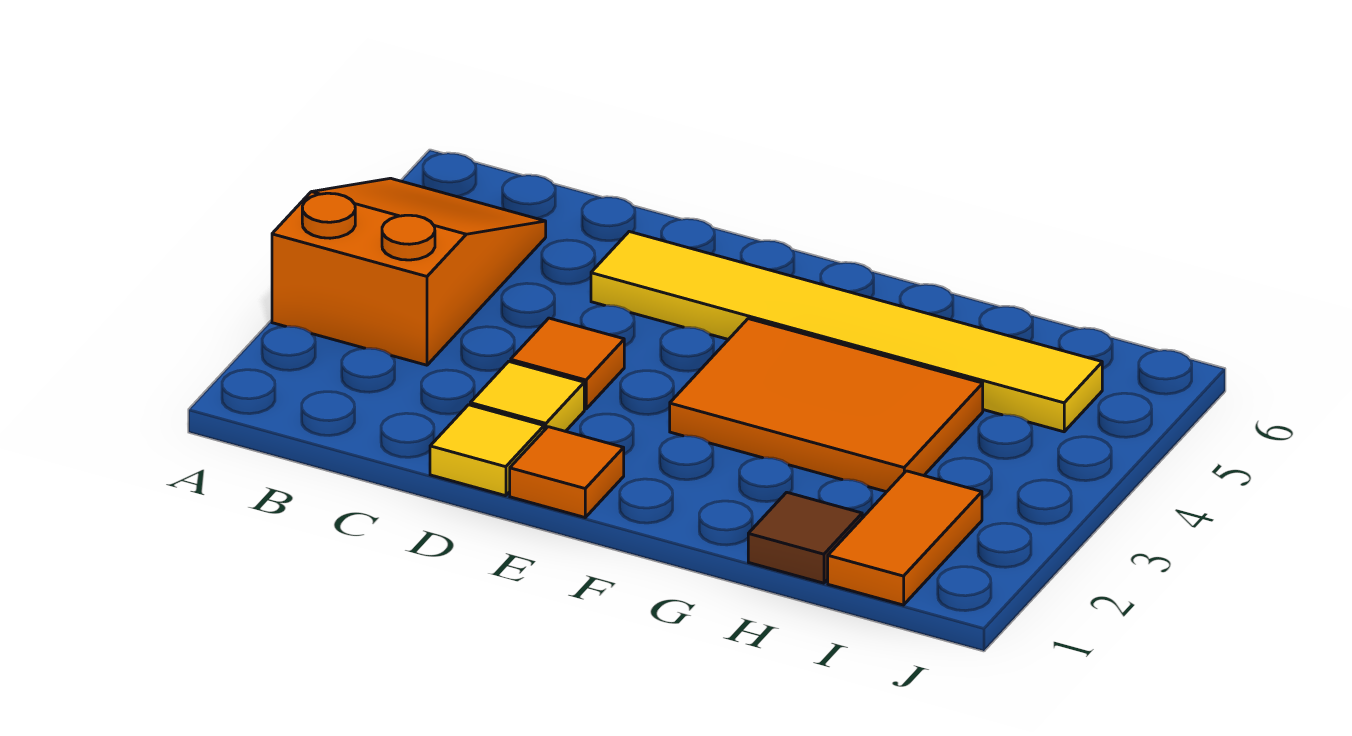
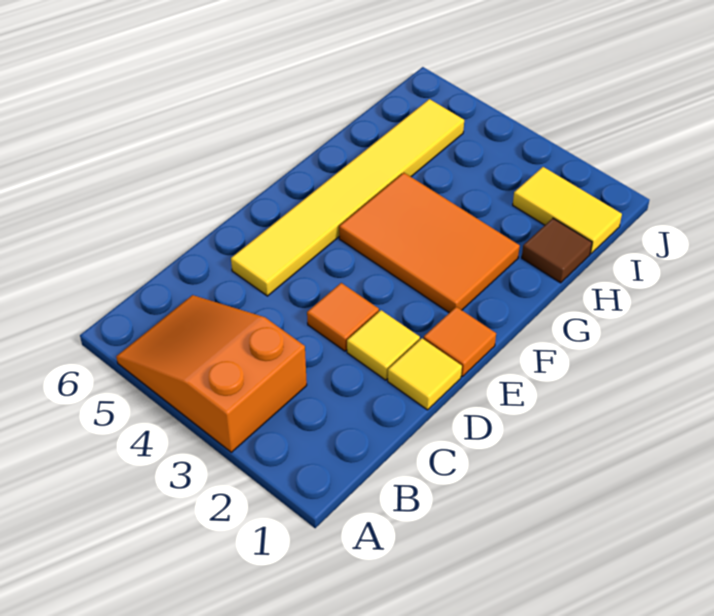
orange 2x3 tile [670,319,983,492] -> orange 2x3 tile turned to [339,173,520,313]
orange 1x2 tile [828,471,982,605] -> yellow 1x2 tile [513,167,622,254]

